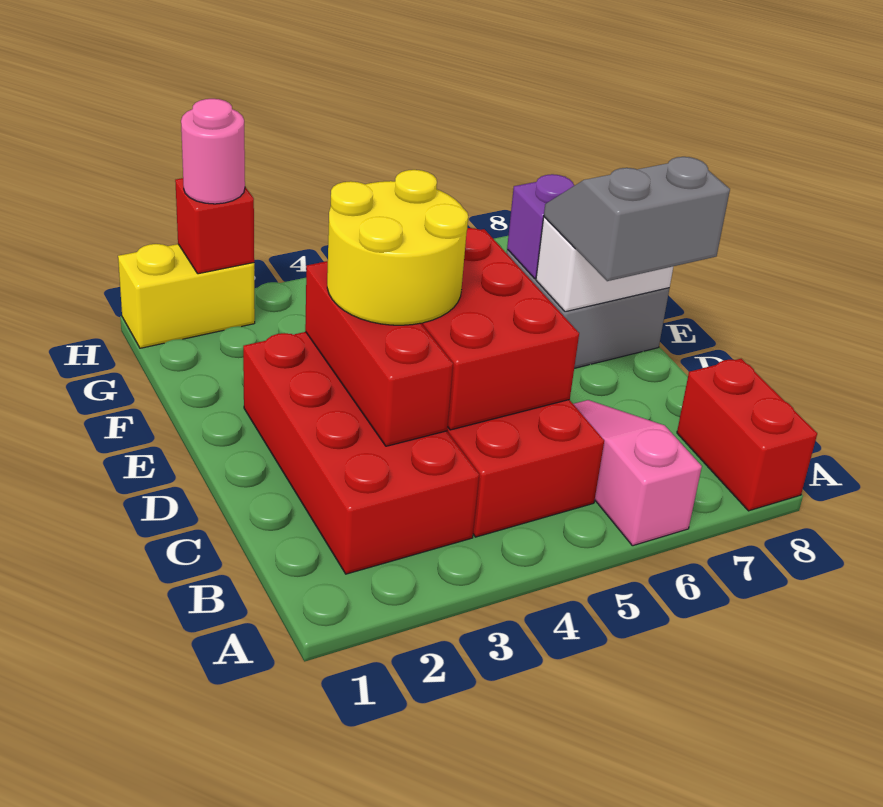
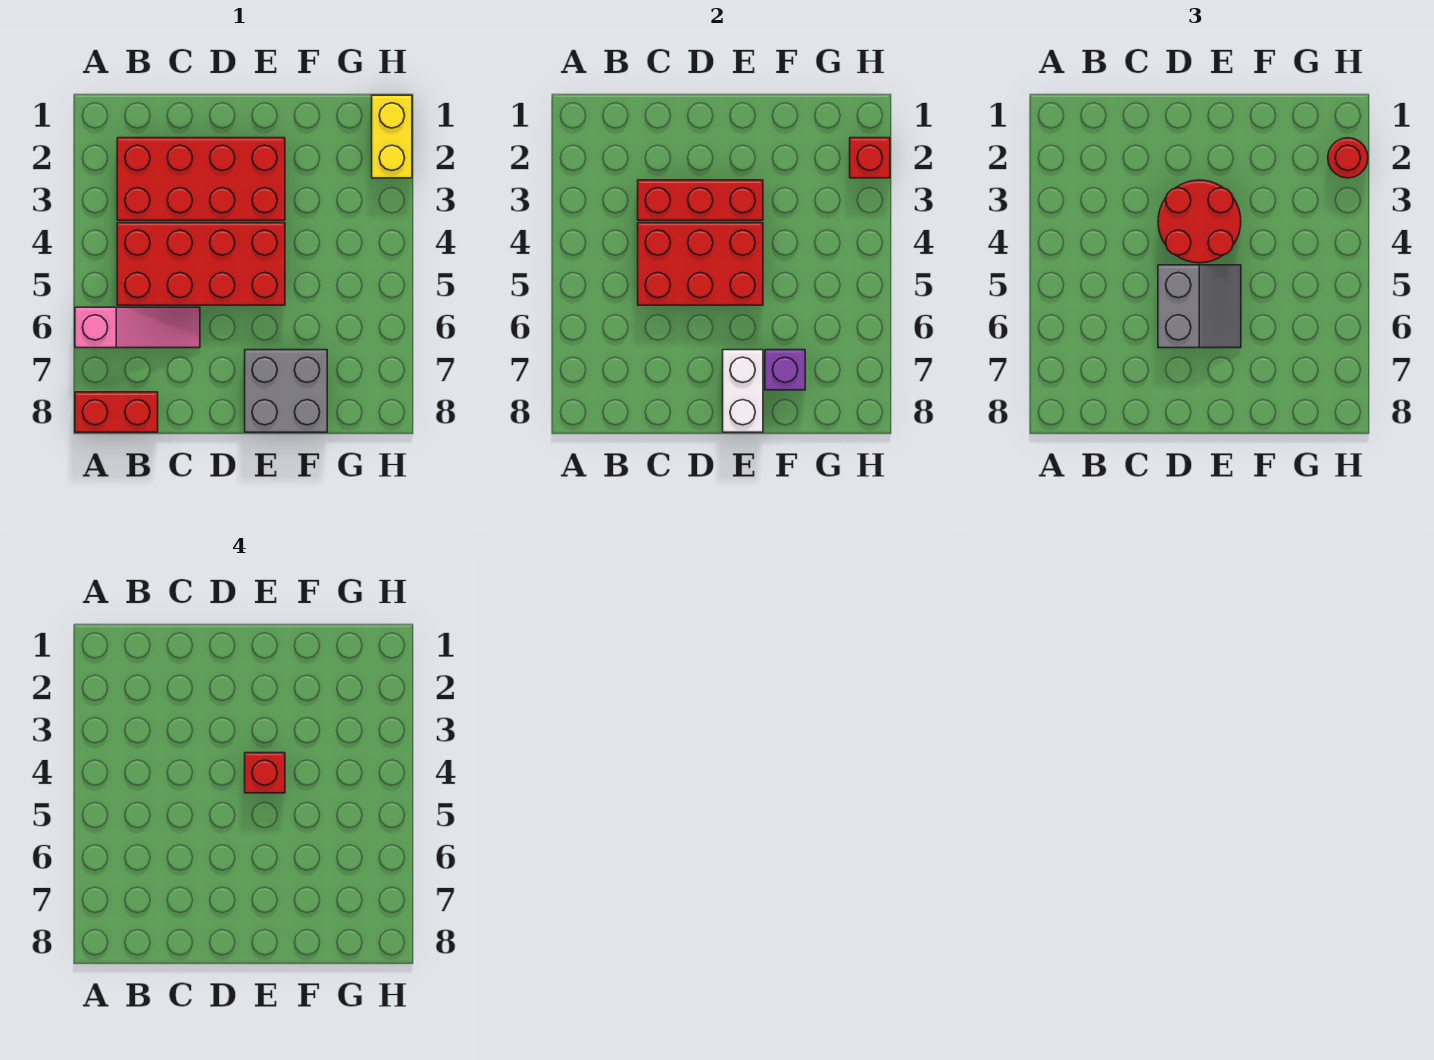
yellow 2x2 round brick [327,170,468,325] -> red 2x2 round brick [1158,180,1241,263]
grey 2x2 slope [544,157,730,281] -> grey 2x2 slope moved to [1158,265,1241,348]
none -> red 1x1 brick [245,753,285,793]
pink 1x1 round brick [181,99,245,204] -> red 1x1 round brick [1328,138,1368,178]

